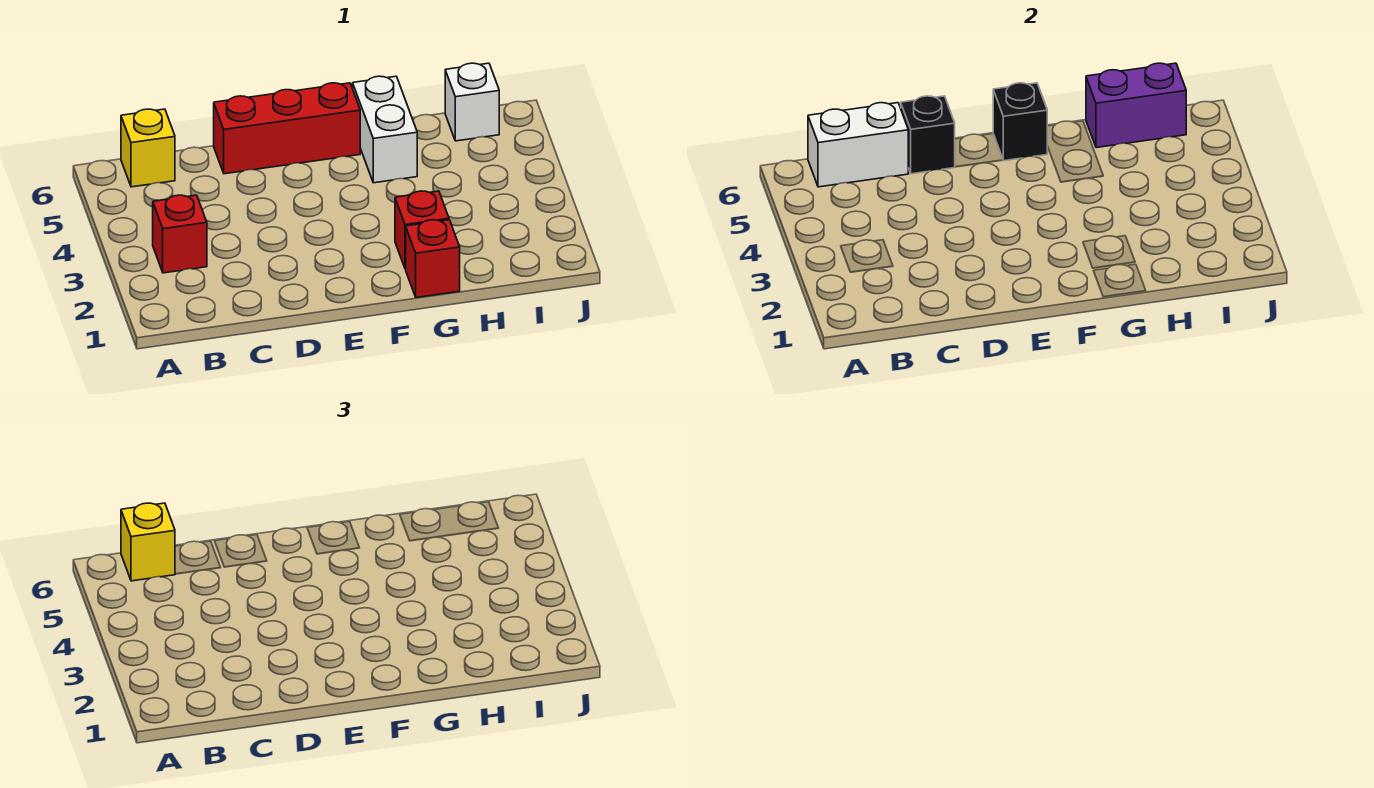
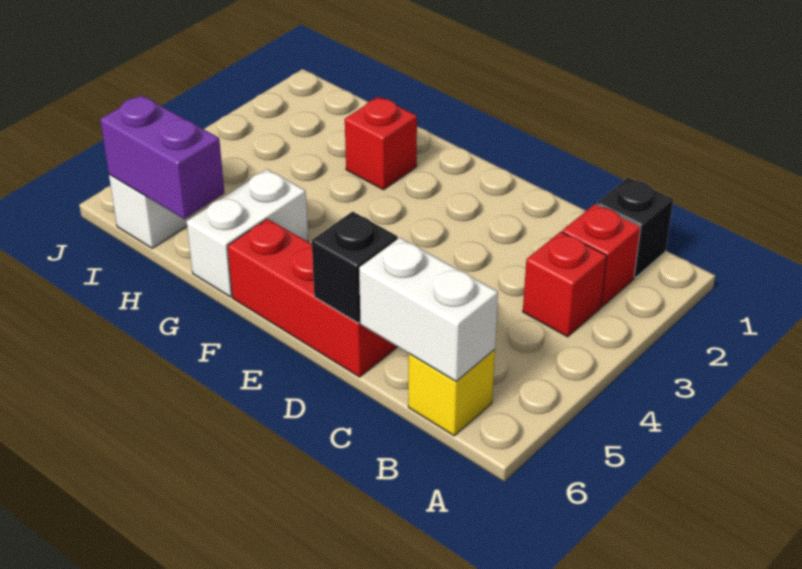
yellow 1x1 brick [121,503,175,581] -> none
black 1x1 brick [993,83,1048,161] -> black 1x1 brick moved to [596,178,673,278]
red 1x1 brick [406,220,460,298] -> red 1x1 brick moved to [562,204,641,306]

